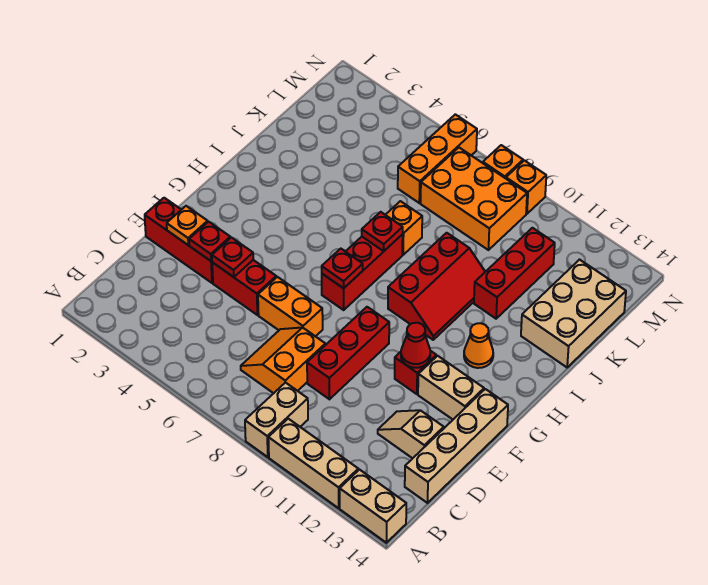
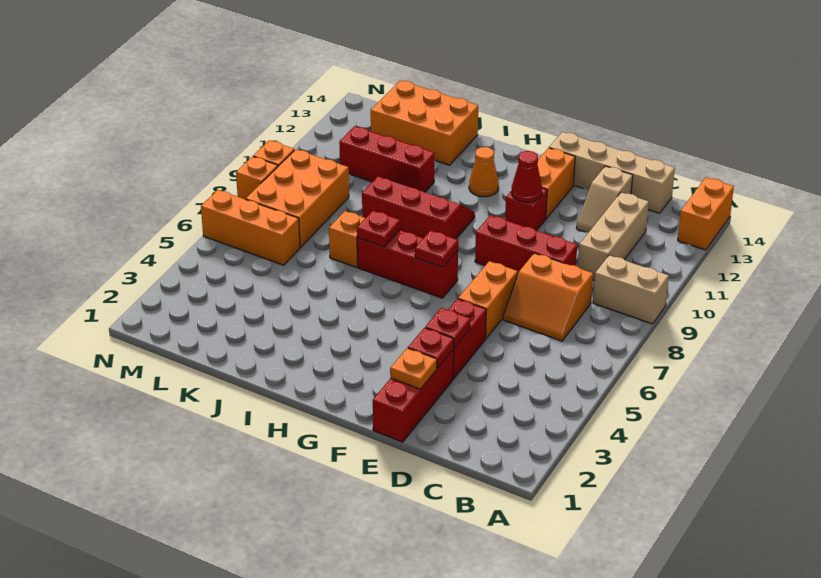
tan 1x3 brick [268,419,358,508] -> tan 1x3 brick moved to [578,192,649,280]
tan 1x2 brick [340,470,406,543] -> orange 1x2 brick [678,178,734,250]
tan 1x2 brick [418,356,484,419] -> orange 1x2 brick [537,148,575,219]
tan 2x3 brick [521,260,626,367] -> orange 2x3 brick [371,80,478,165]

